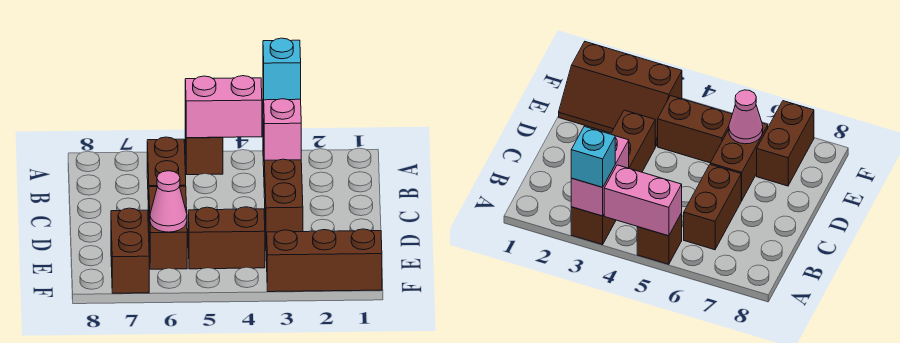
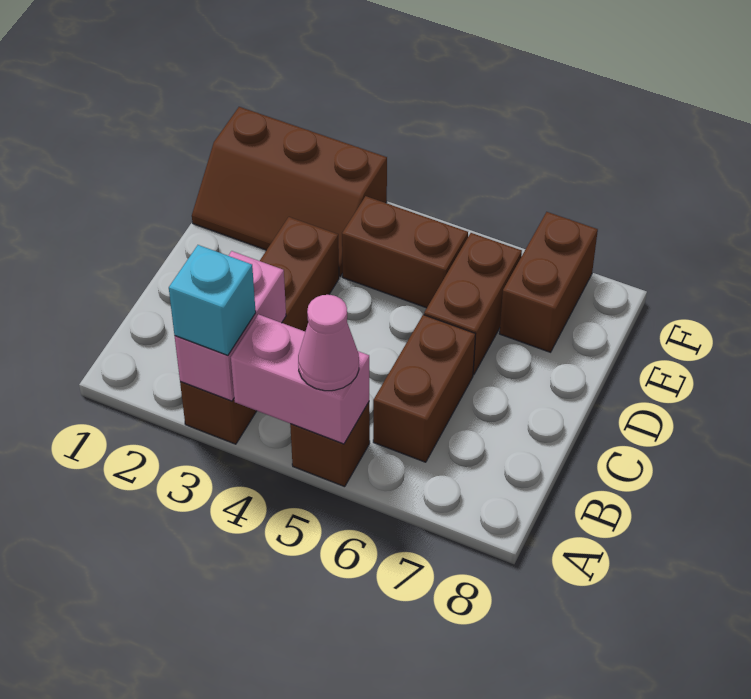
pink 1x1 cone [150,171,187,232] -> pink 1x1 cone moved to [298,295,359,391]

